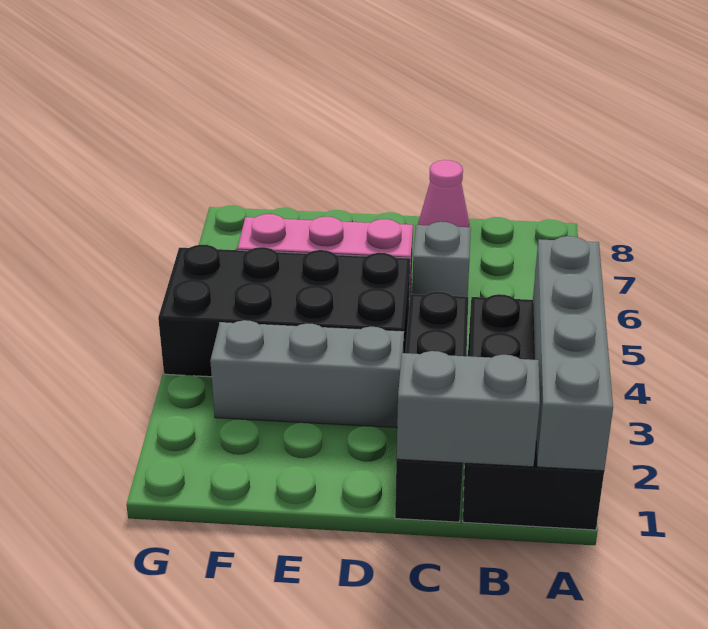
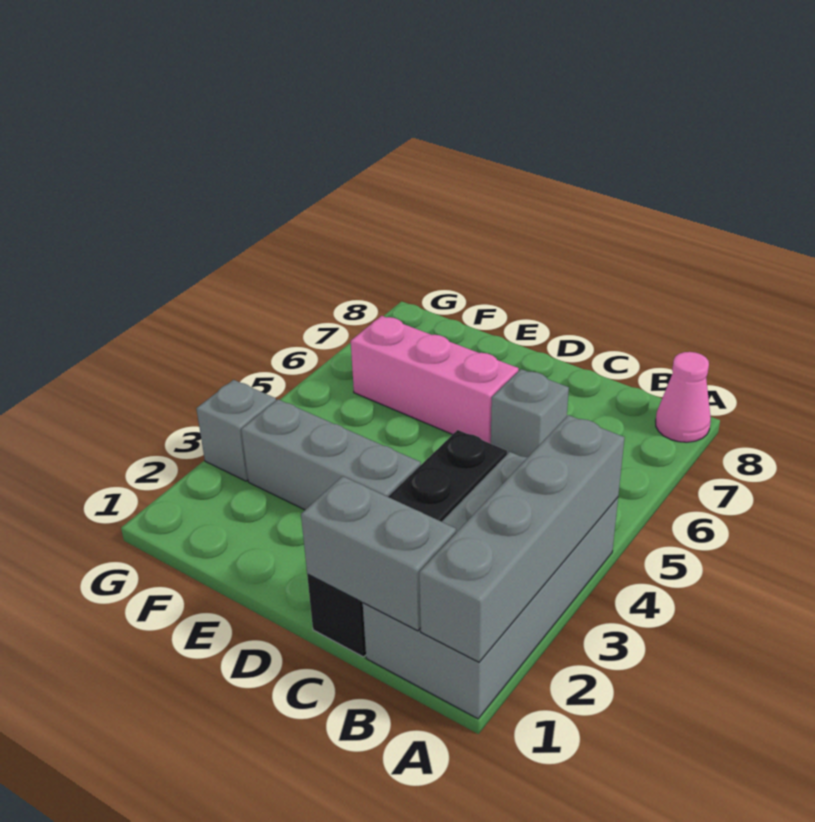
black 2x4 brick [463,294,604,530] -> grey 2x4 brick [363,452,618,719]
pink 1x1 cone [418,160,470,227] -> pink 1x1 cone moved to [656,352,711,442]
black 2x4 brick [158,245,410,377] -> none
none -> grey 1x1 brick [196,380,276,481]

